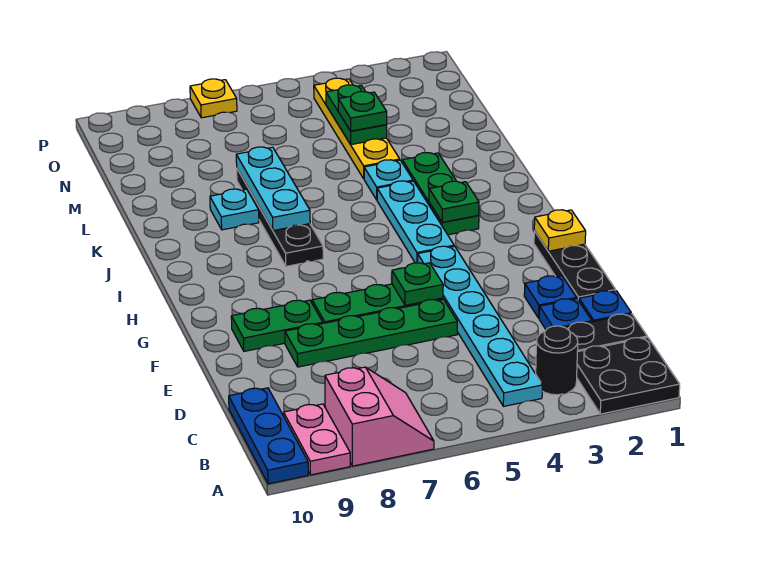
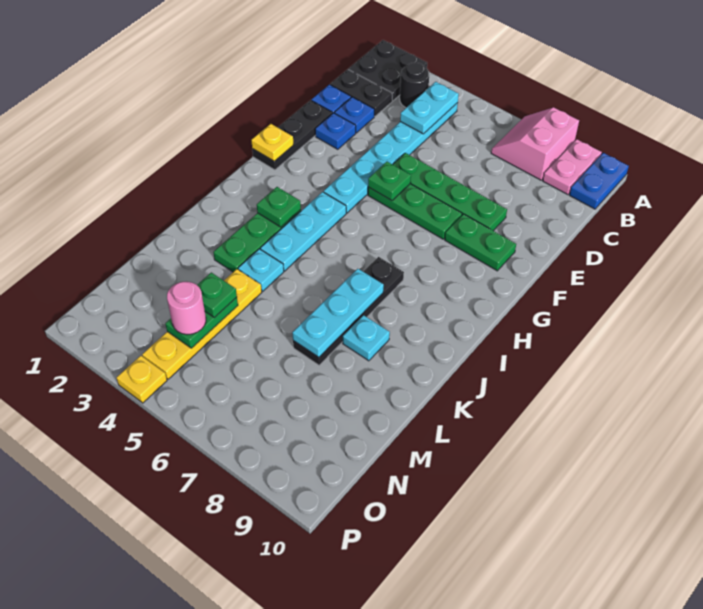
blue 1x3 plate [229,388,308,484] -> blue 1x2 plate [569,153,629,209]
none -> cyan 1x2 plate [400,82,459,134]
none -> pink 1x1 round brick [167,282,206,335]
yellow 1x1 plate [190,79,237,118] -> yellow 1x1 plate moved to [116,356,167,403]

